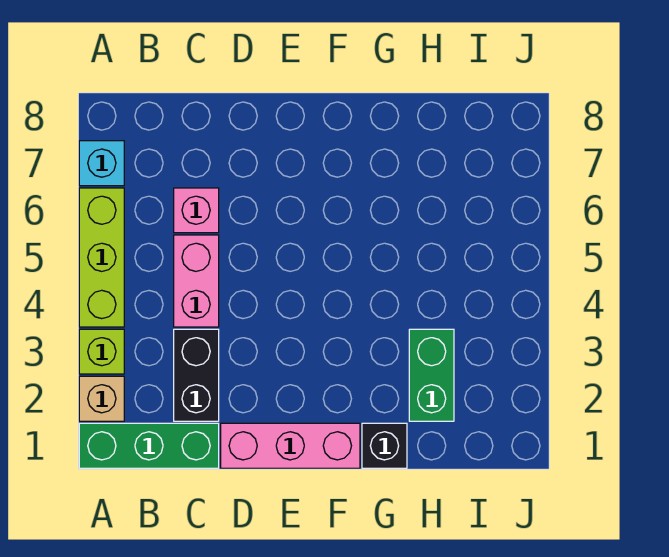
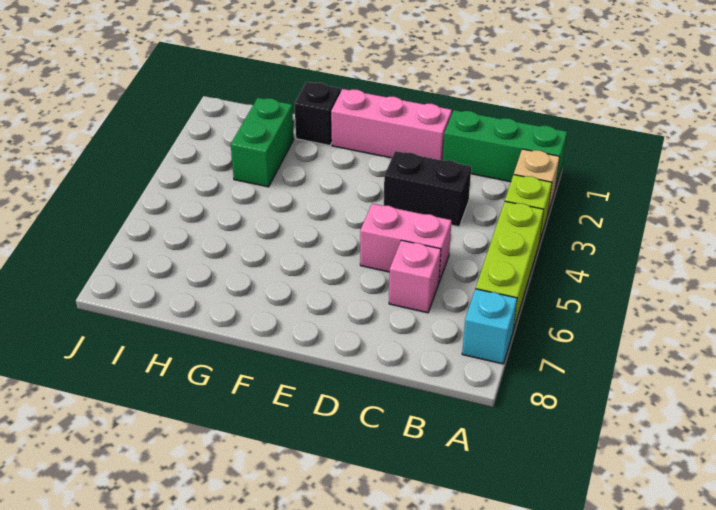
black 1x2 brick [174,329,219,421] -> black 1x2 brick turned to [384,151,471,227]
pink 1x2 brick [174,235,219,327] -> pink 1x2 brick turned to [360,204,452,282]

